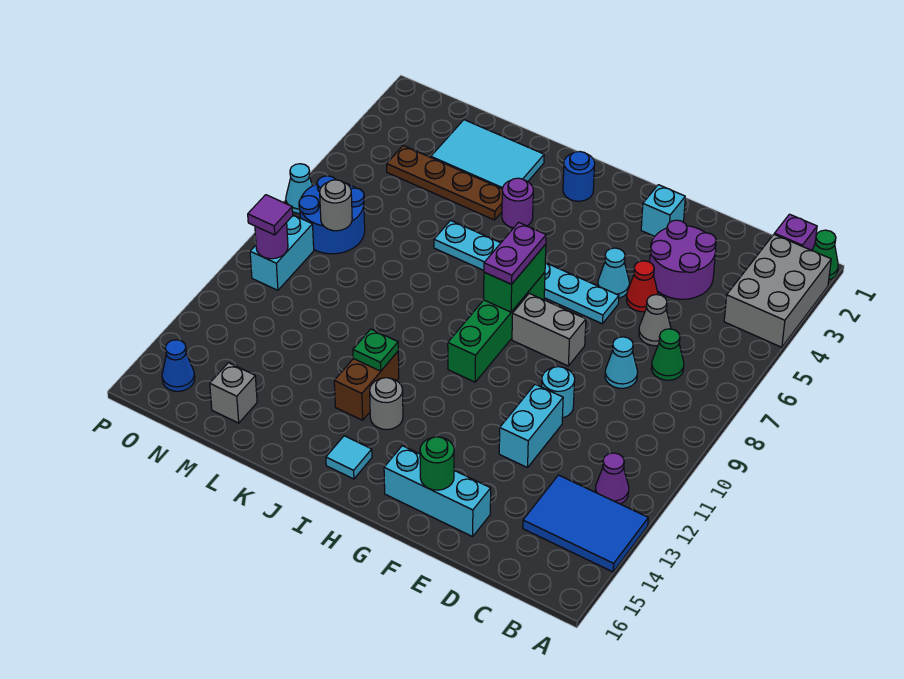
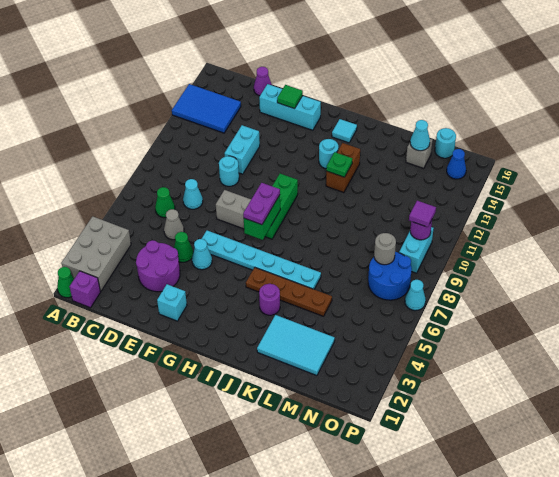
purple 1x1 cone [595,453,629,504] -> purple 1x1 cone moved to [254,67,272,96]
red 1x1 cone [626,261,658,312] -> green 1x1 cone [174,232,193,262]
green 1x1 round brick [420,437,454,490] -> green 1x1 tile [277,85,303,109]
green 1x4 brick [448,272,545,382] -> green 1x3 brick [265,174,298,239]
blue 1x1 round brick [563,151,595,201] -> none
grey 1x1 round brick [370,378,403,430] -> cyan 1x1 round brick [319,139,338,169]
brown 1x4 plate [387,146,502,220] -> brown 1x4 plate moved to [246,268,332,316]
none -> cyan 1x1 cone [410,120,430,151]
none -> cyan 1x1 round brick [435,128,456,158]

